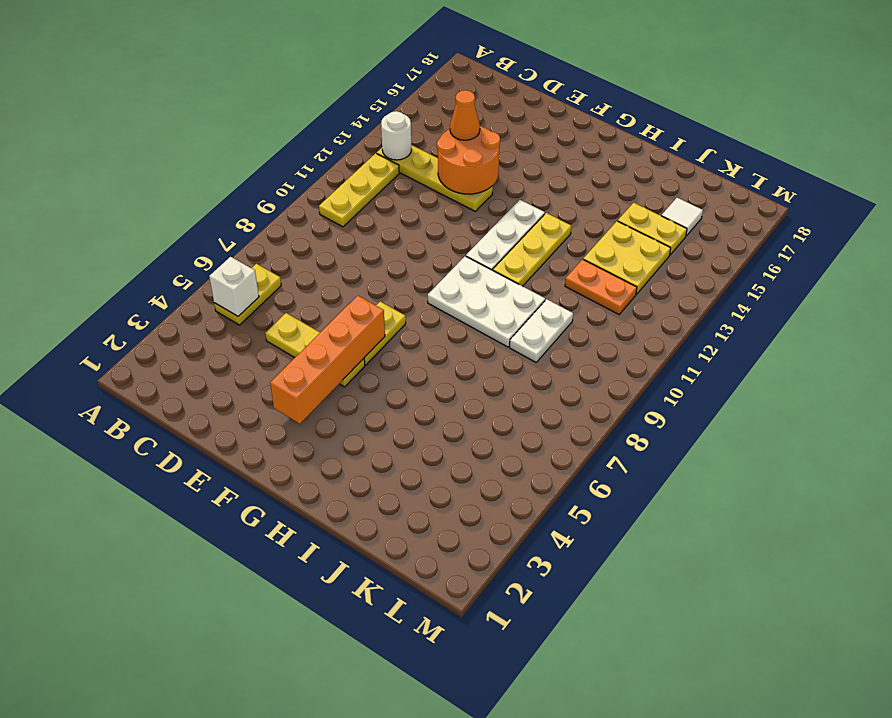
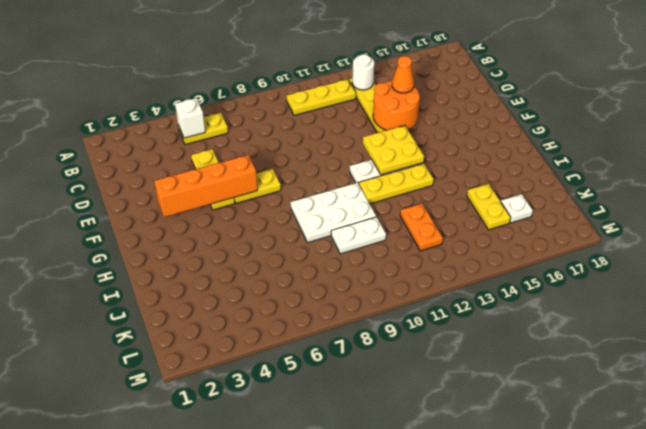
white 2x3 plate [428,256,545,347] -> white 2x3 plate turned to [290,183,376,243]
yellow 2x2 plate [583,221,671,294] -> yellow 2x2 plate moved to [363,125,424,175]
white 1x1 tile [662,198,703,236] -> white 1x1 plate [501,194,533,223]

